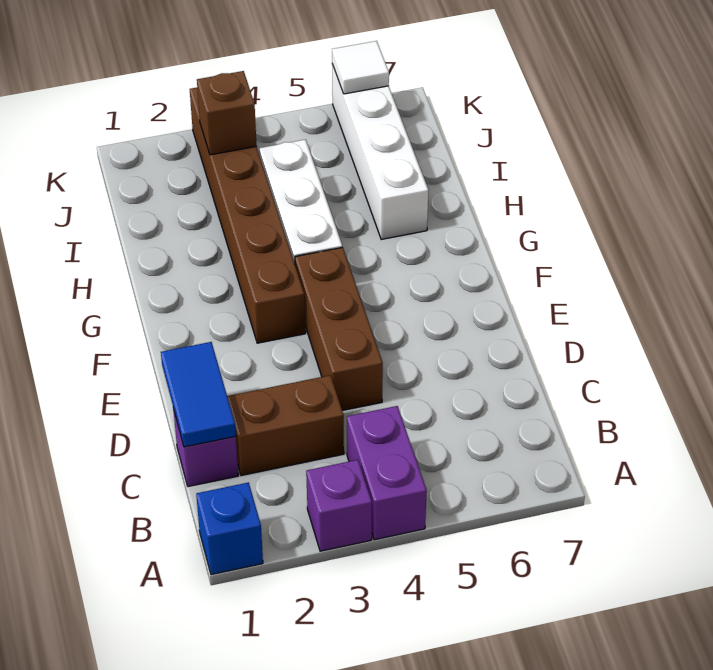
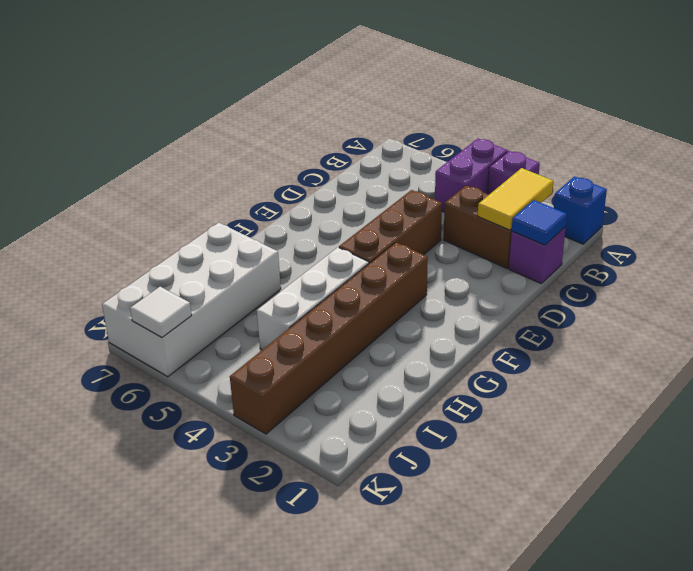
none -> yellow 1x2 tile [478,168,553,230]
blue 1x2 tile [161,342,236,447] -> blue 1x1 tile [512,200,567,245]
white 1x4 brick [332,64,428,240] -> white 2x4 brick [102,223,281,377]
brown 1x1 brick [197,71,257,155] -> none

